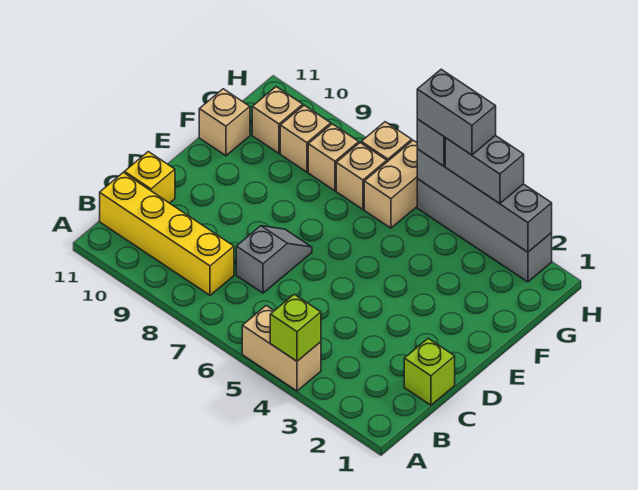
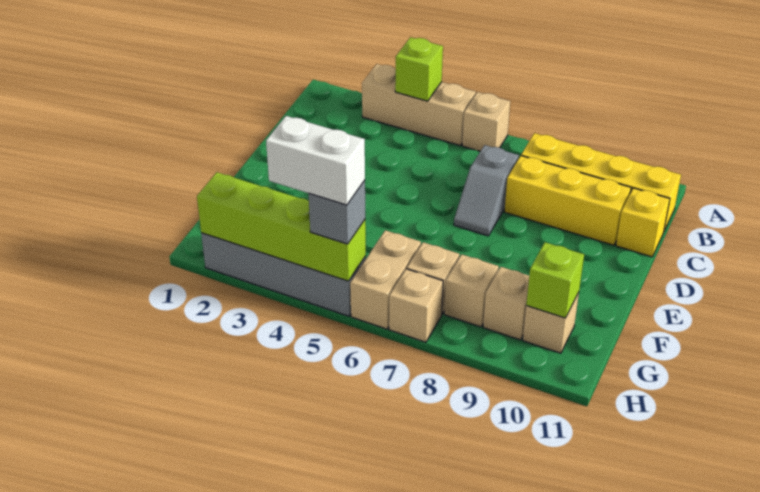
tan 1x2 brick [242,306,321,391] -> tan 1x3 brick [362,64,476,146]
lime 1x1 brick [404,338,455,405] -> lime 1x1 brick moved to [526,242,584,318]
none -> yellow 1x3 brick [505,156,631,245]
tan 1x1 brick [199,89,250,156] -> tan 1x1 brick moved to [462,92,510,151]
grey 1x4 brick [417,149,552,252] -> lime 1x4 brick [197,172,366,281]
grey 1x2 brick [445,135,524,204] -> none
grey 1x2 brick [417,69,496,155] -> white 1x2 brick [266,116,365,205]

